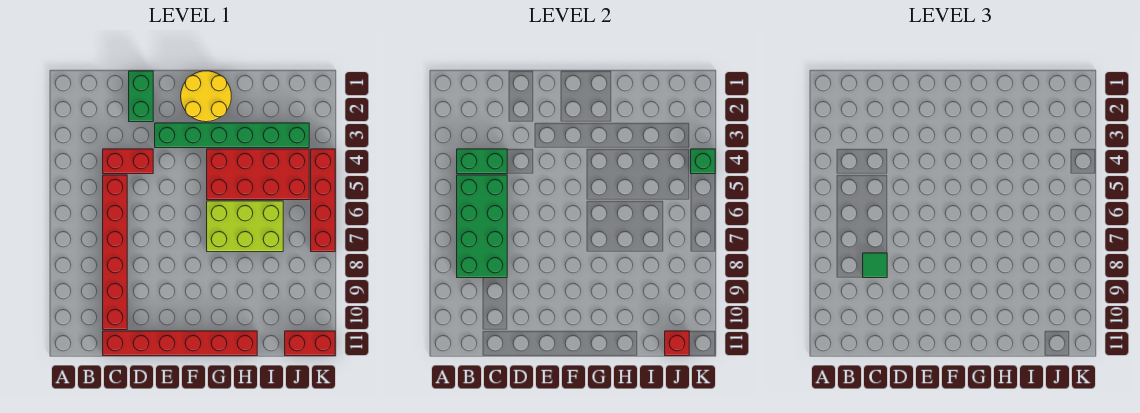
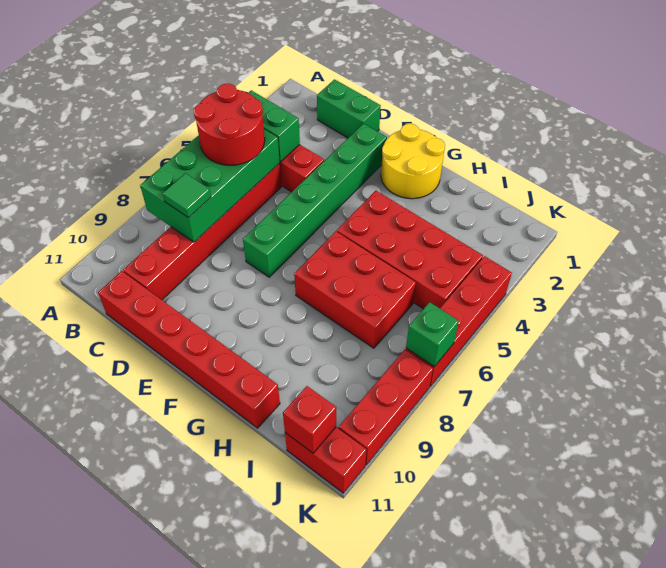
none -> red 2x2 round brick [194,84,265,165]
green 1x2 brick [129,71,153,122] -> green 1x2 brick turned to [317,79,381,138]
green 1x6 brick [155,123,309,148] -> green 1x6 brick turned to [243,123,387,277]
lime 2x3 brick [207,201,283,252] -> red 2x3 brick [294,231,416,348]
green 1x1 brick [691,149,715,174] -> green 1x1 brick moved to [406,302,459,367]
none -> red 1x3 brick [339,350,433,465]

